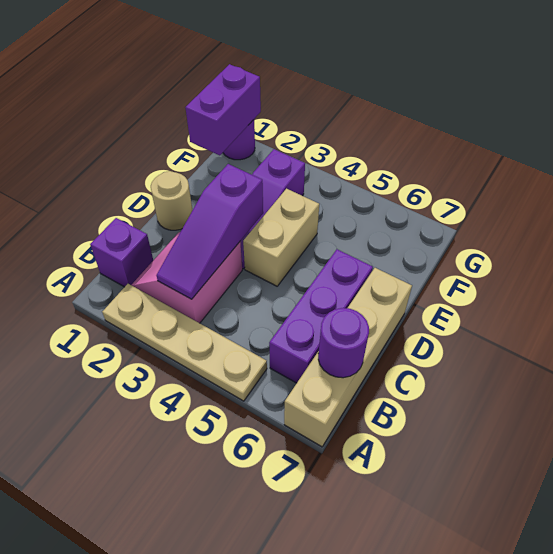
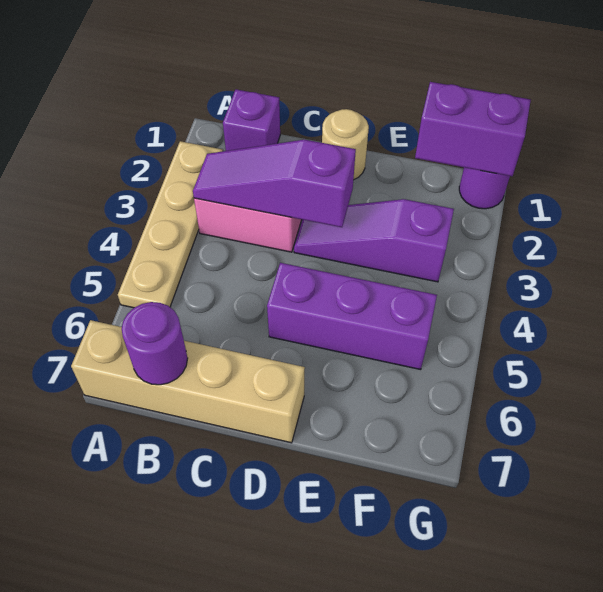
purple 1x3 brick [269,249,373,383] -> purple 1x3 brick moved to [267,263,437,370]
tan 1x2 brick [243,189,319,286] -> none

